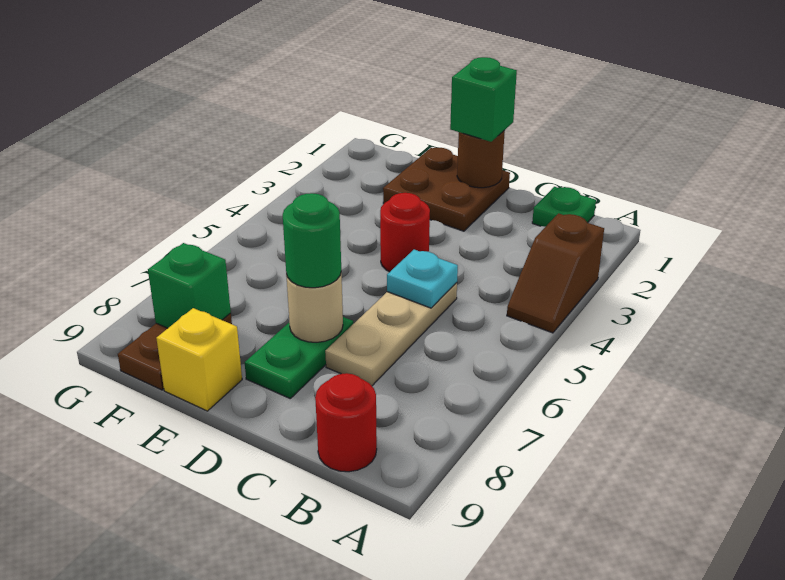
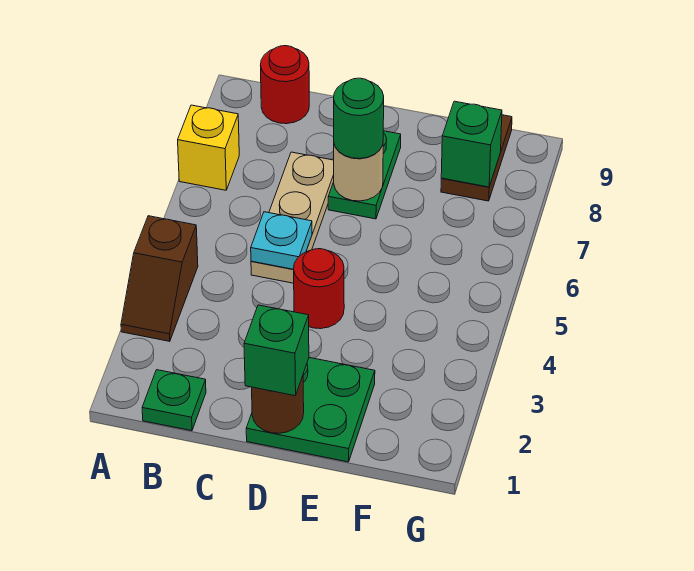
brown 1x2 slope [507,213,604,333] -> brown 1x2 slope turned to [121,216,198,341]
brown 2x2 plate [383,148,510,231] -> green 2x2 plate [246,358,375,462]
yellow 1x1 brick [156,308,242,411] -> yellow 1x1 brick moved to [178,105,239,190]

